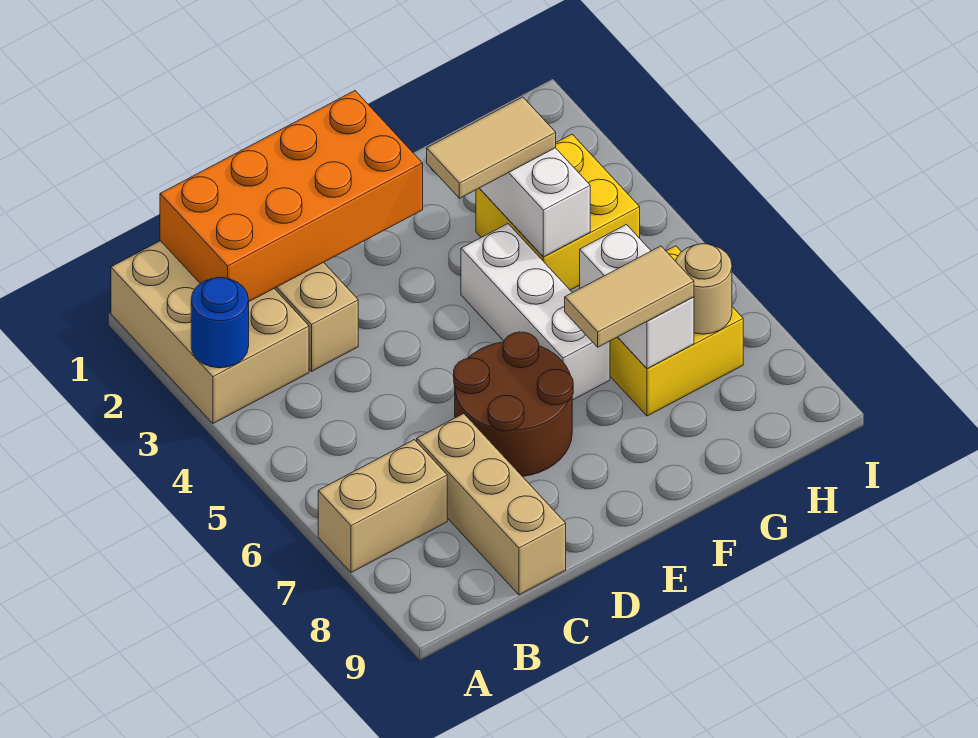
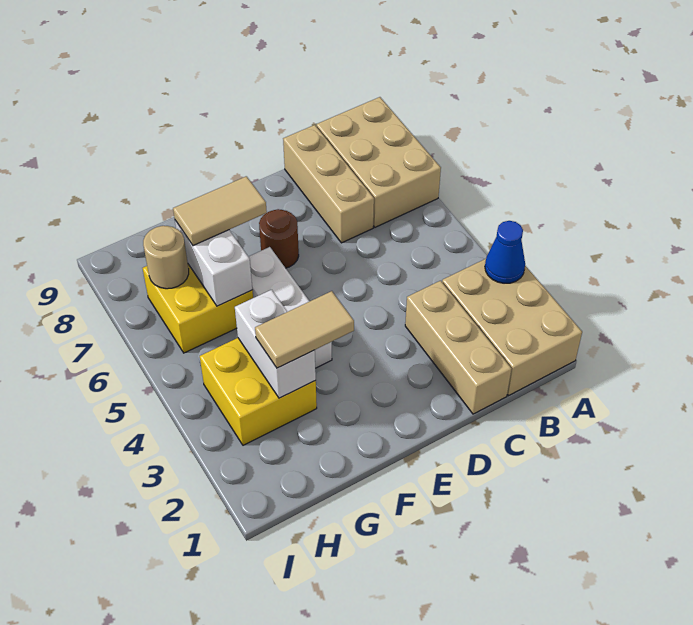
blue 1x1 round brick [191,277,249,368] -> blue 1x1 cone [485,221,525,283]
tan 1x2 brick [318,440,447,573] -> tan 2x3 brick [317,97,441,227]
orange 2x4 brick [160,91,423,301] -> none
brown 2x2 round brick [454,332,573,476] -> brown 1x1 round brick [259,209,299,268]

